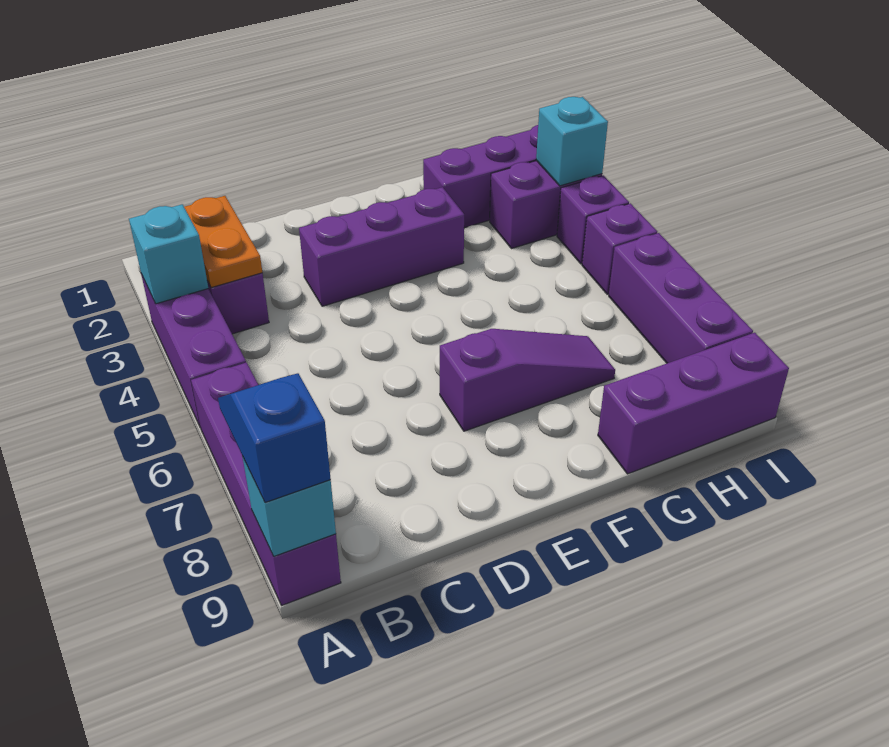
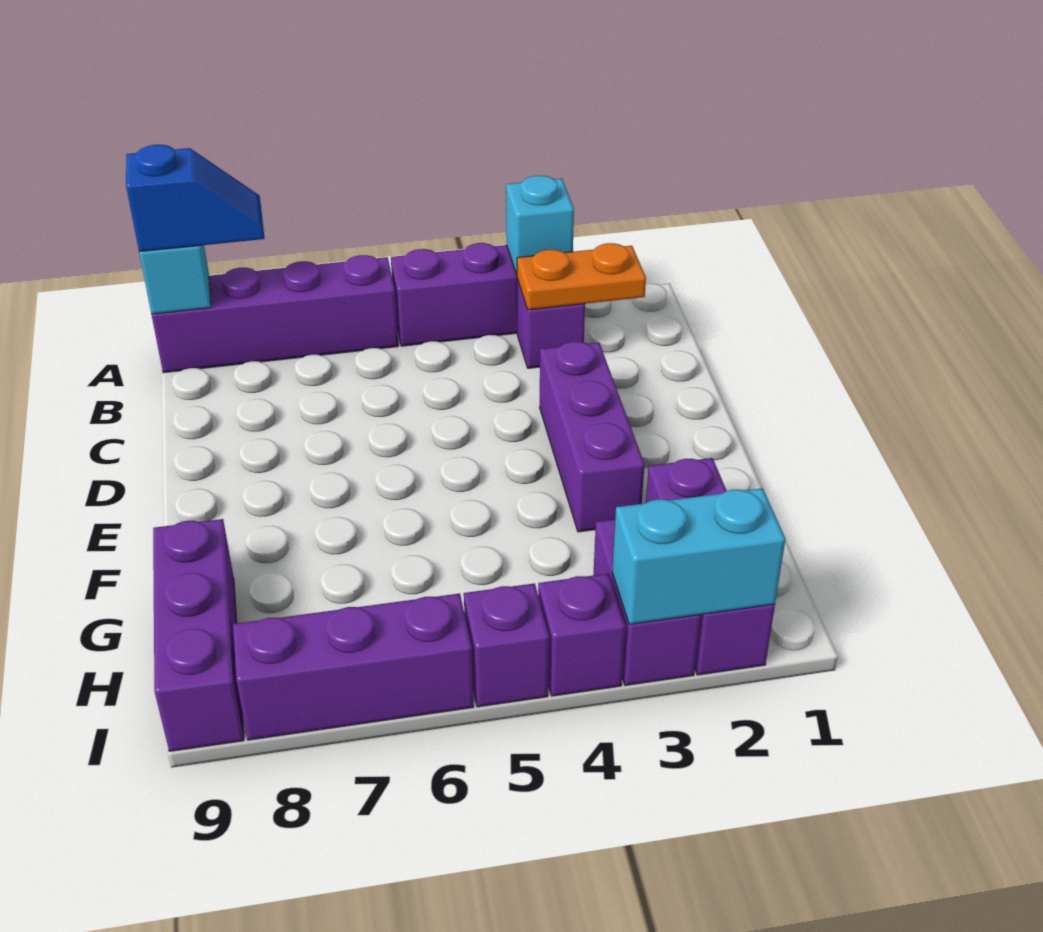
purple 1x3 slope [440,329,615,431] -> none
cyan 1x1 brick [536,97,608,186] -> cyan 1x2 brick [612,488,786,624]

